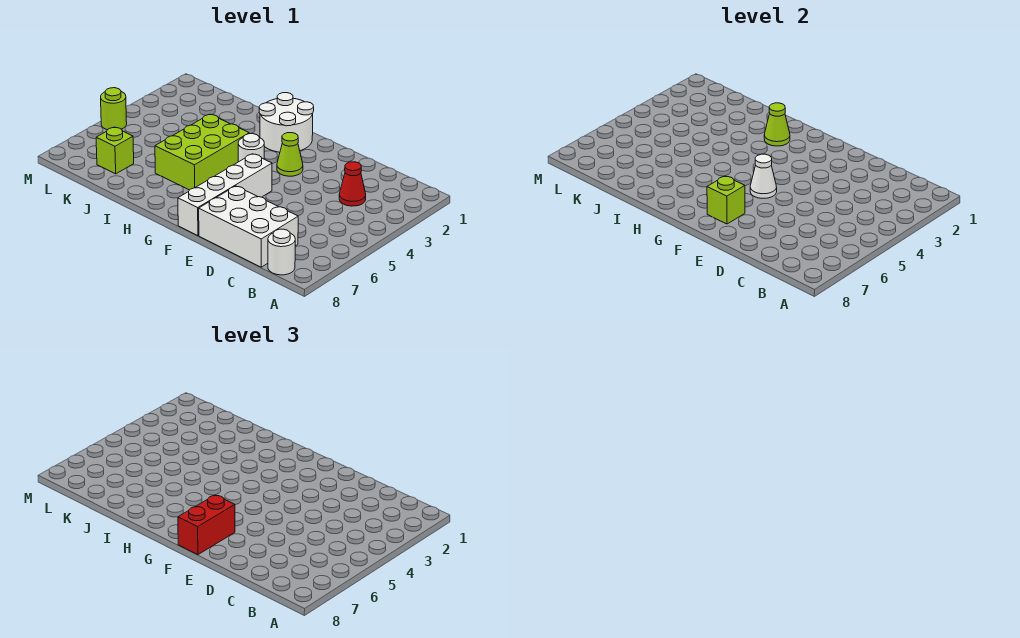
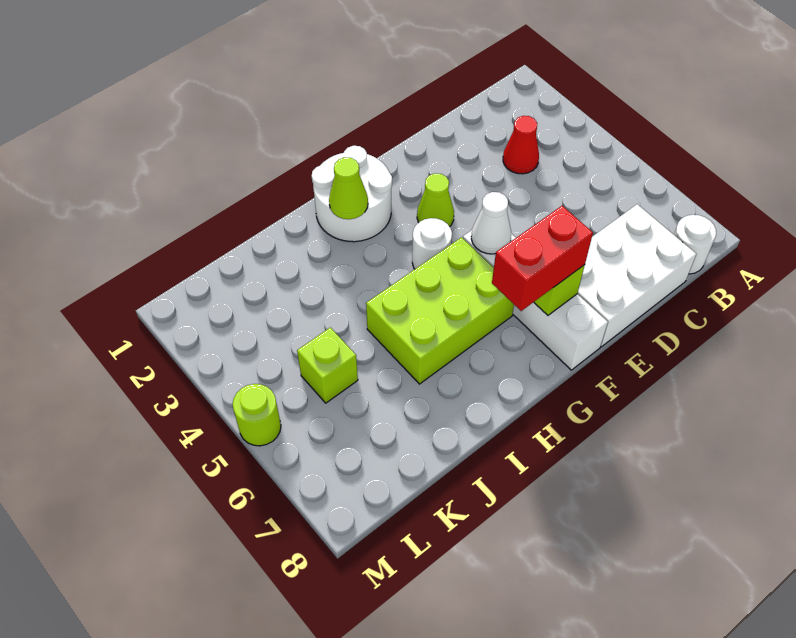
red 1x2 brick [178,495,235,555] -> red 1x2 brick turned to [492,206,593,311]
lime 2x3 brick [155,115,249,190] -> lime 2x3 brick turned to [366,237,514,384]
lime 1x1 brick [96,127,134,174] -> lime 1x1 brick moved to [297,327,358,403]

